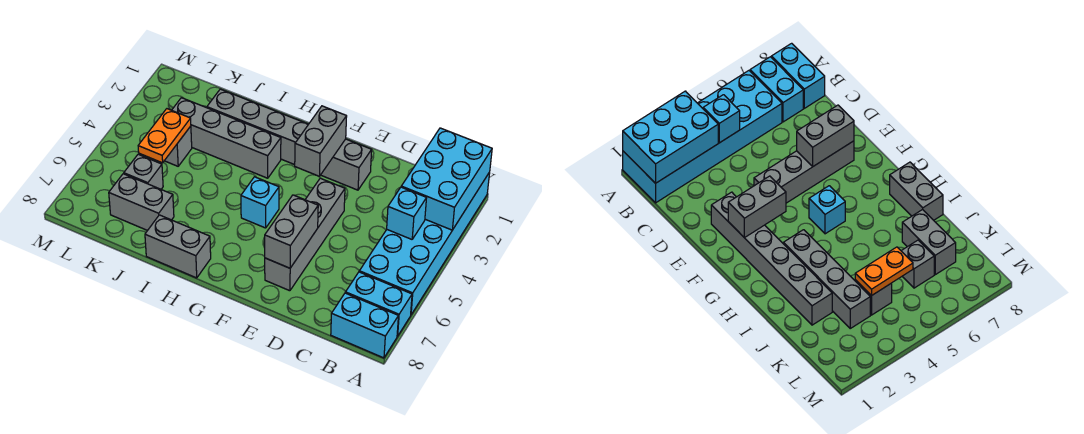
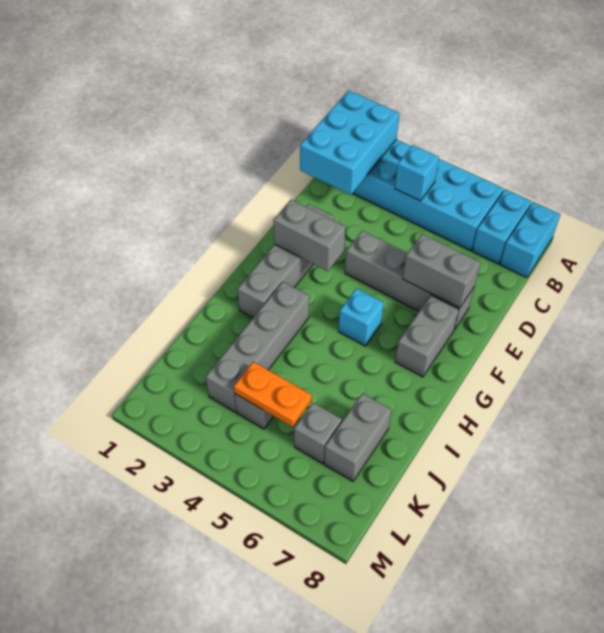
cyan 2x3 brick [401,128,492,230] -> cyan 2x3 brick turned to [300,90,400,195]
grey 1x6 brick [207,89,372,190] -> grey 1x4 brick [238,204,334,318]
grey 1x2 brick [145,215,211,278] -> grey 1x2 brick moved to [395,295,459,377]

